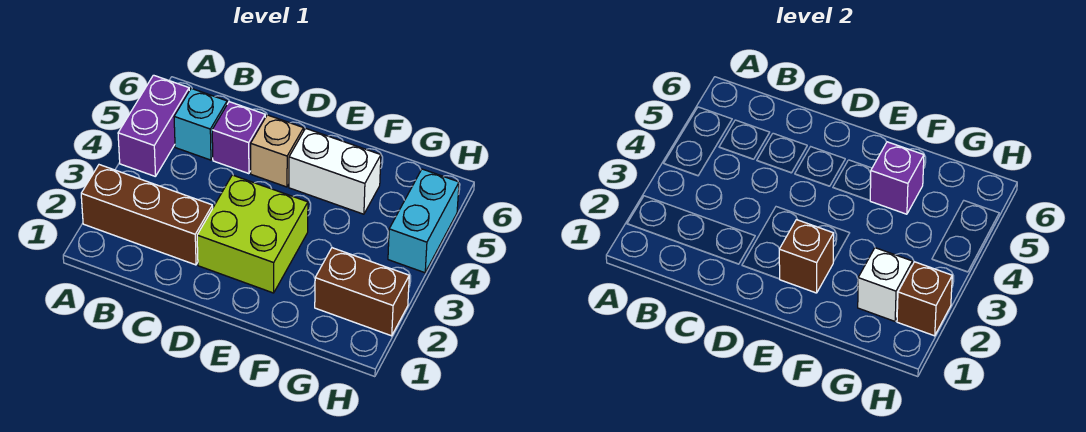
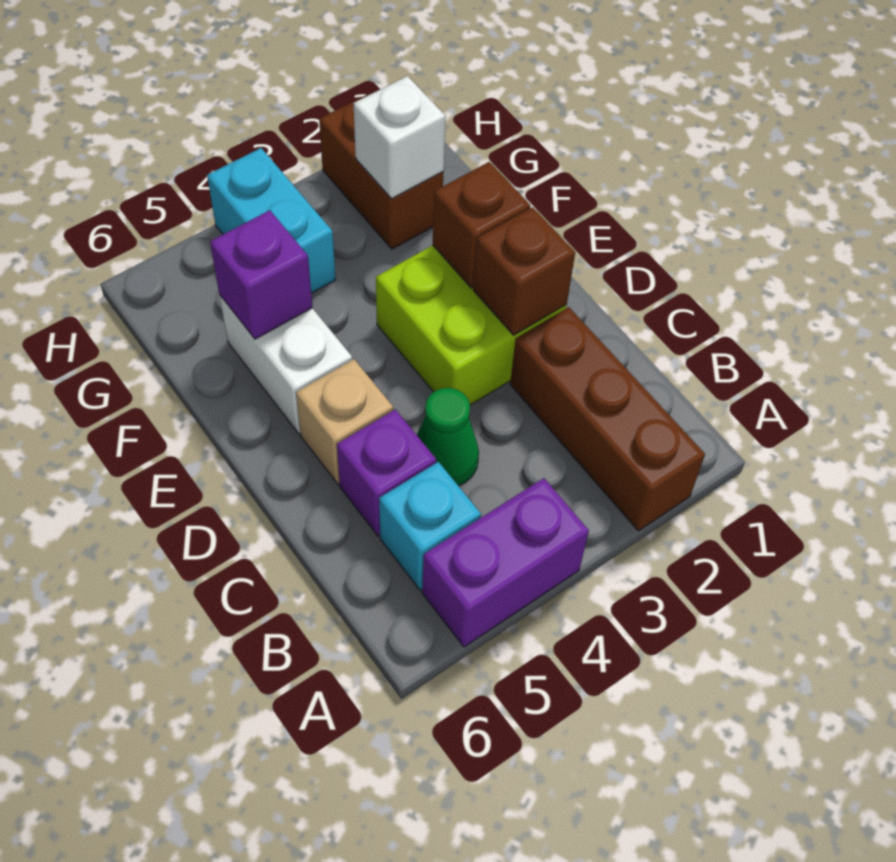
none -> green 1x1 cone [417,388,479,486]
brown 1x1 brick [897,262,952,336] -> brown 1x1 brick moved to [473,207,575,335]
cyan 1x2 brick [388,169,459,273] -> cyan 1x2 brick turned to [207,148,336,293]

